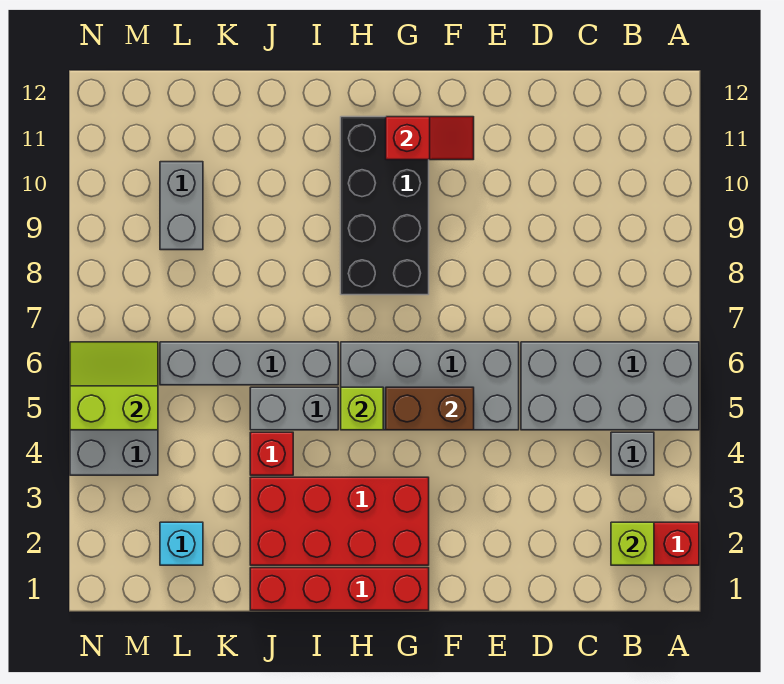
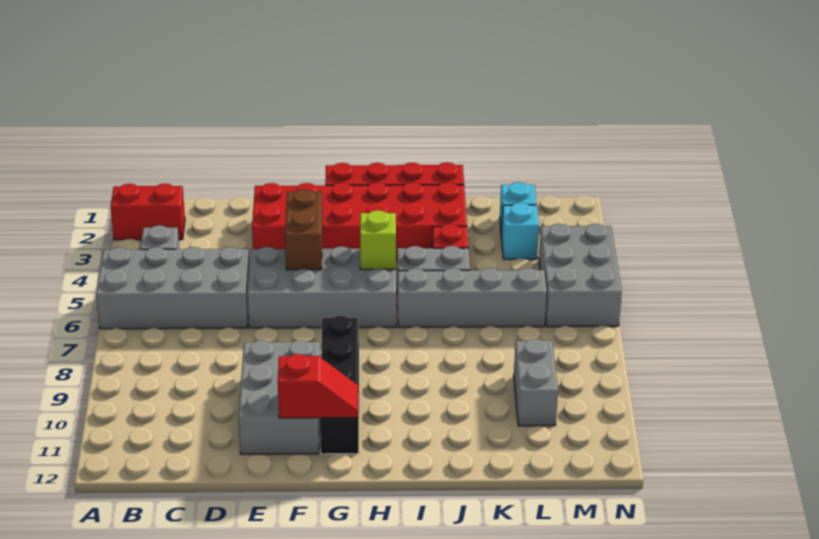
lime 1x1 brick [611,522,654,565] -> none
none -> grey 2x3 brick [239,340,320,454]
brown 1x2 brick [386,387,474,430] -> brown 1x2 brick turned to [285,189,323,270]
red 1x2 slope [386,117,474,160] -> red 1x2 slope turned to [278,354,359,418]
red 2x4 brick [250,477,429,565] -> red 2x6 brick [252,182,467,260]
black 2x4 brick [341,117,429,295] -> black 1x4 brick [320,316,359,454]
none -> cyan 1x1 brick [502,203,539,259]
lime 2x2 slope [70,342,158,430] -> none

